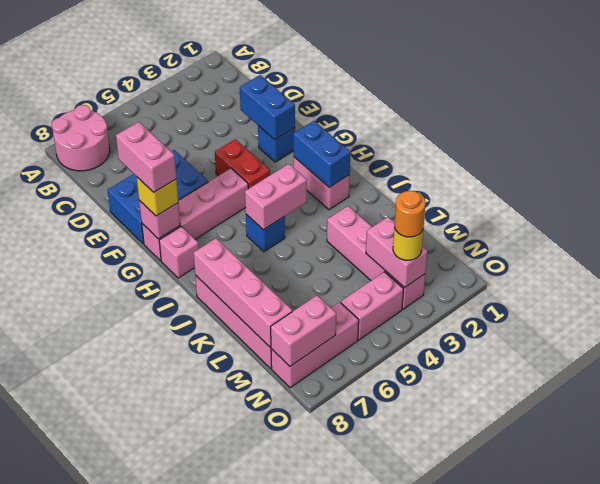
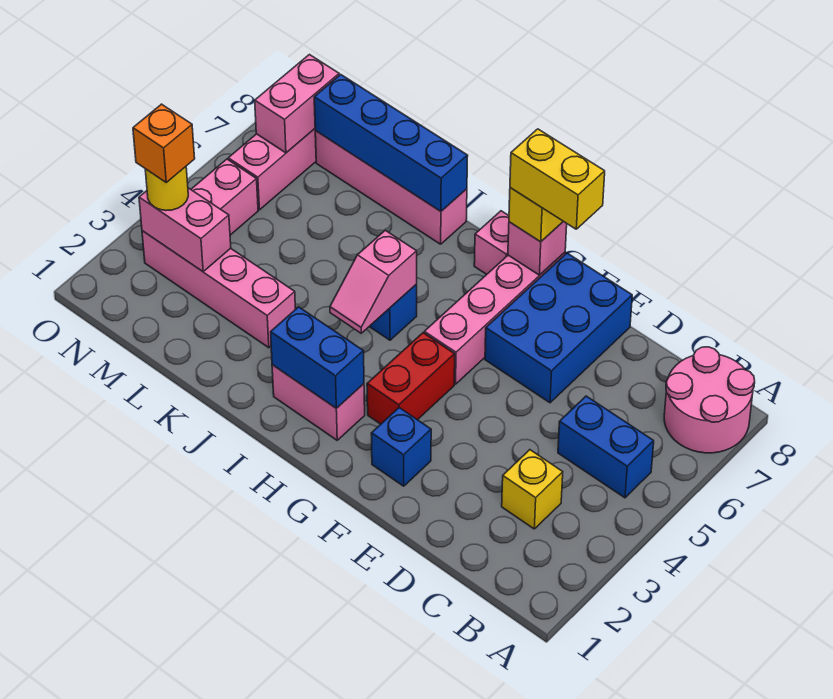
none -> yellow 1x1 brick [502,450,563,529]
blue 1x2 brick [240,75,295,140] -> blue 1x2 brick moved to [558,396,654,498]
red 1x2 brick [215,139,270,189] -> red 1x2 brick turned to [367,333,455,424]
pink 1x2 brick [116,122,176,192] -> yellow 1x2 brick [510,129,605,229]
pink 1x2 brick [245,164,307,230] -> pink 1x2 slope [330,230,417,333]
pink 1x4 brick [194,238,292,347] -> blue 1x4 brick [314,75,468,211]
orange 1x1 round brick [395,191,426,237] -> orange 1x1 brick [133,104,195,182]

